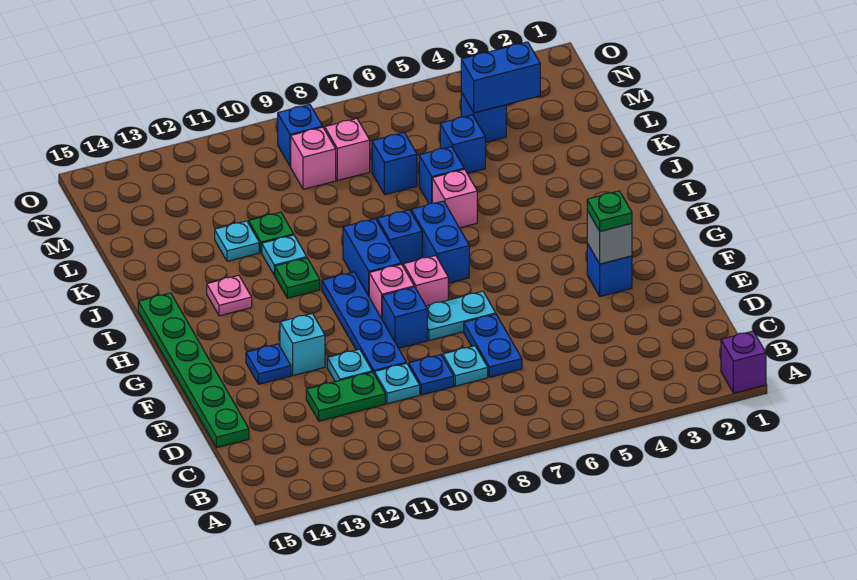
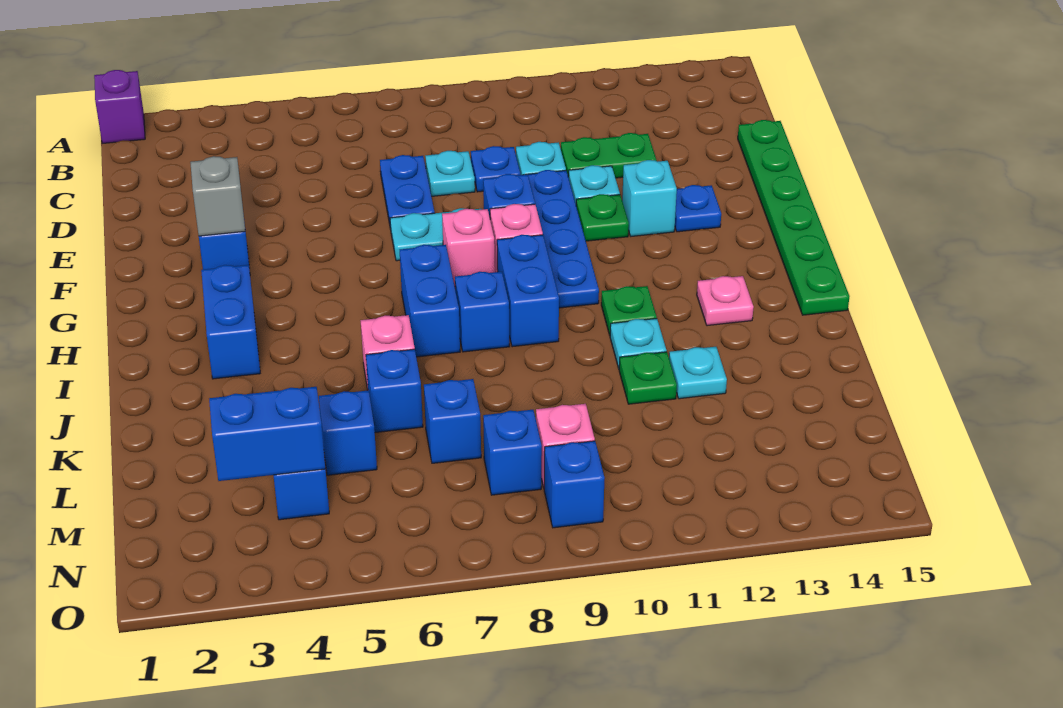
green 1x1 plate [587,191,632,231] -> green 1x1 plate moved to [576,194,629,241]
none -> blue 1x2 brick [201,265,260,379]
pink 1x1 brick [325,118,370,181] -> blue 1x1 brick [483,410,542,495]

